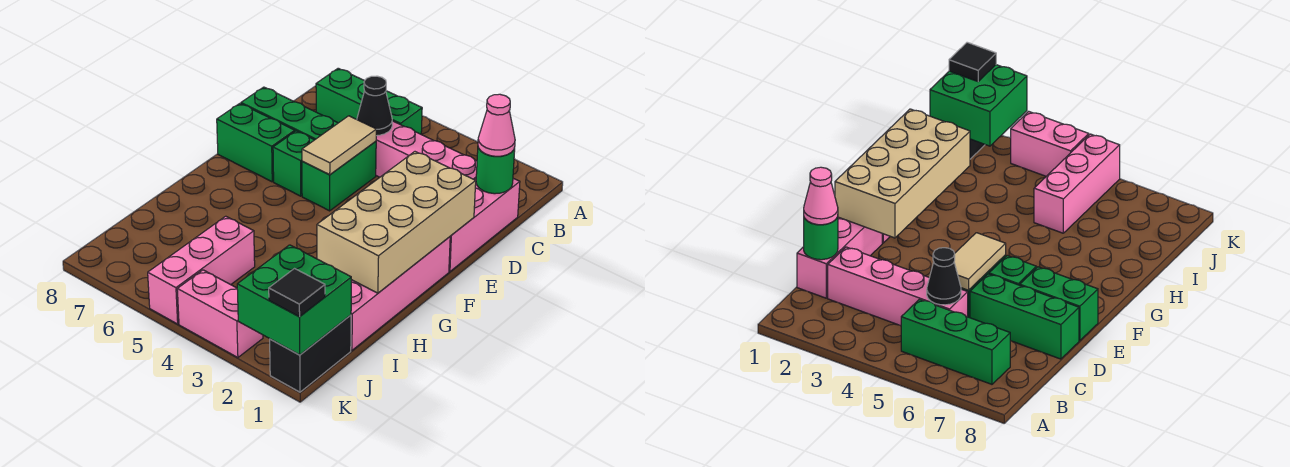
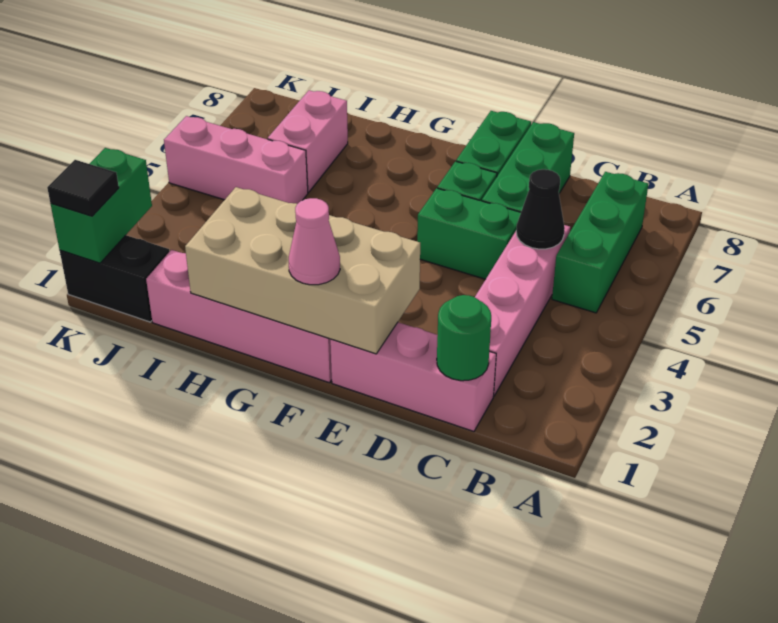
pink 1x1 cone [478,94,515,156] -> pink 1x1 cone moved to [289,198,340,285]
tan 1x2 tile [302,116,376,174] -> none
green 2x2 brick [237,245,351,355] -> green 1x2 brick [51,148,152,263]
pink 1x2 brick [177,270,263,358] -> pink 1x2 brick moved to [268,90,348,192]

